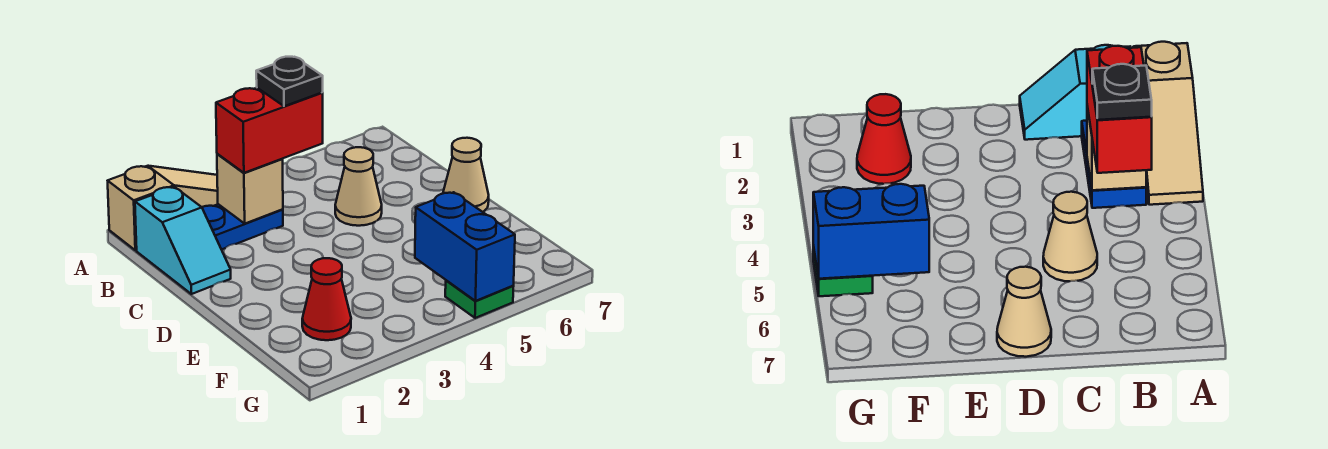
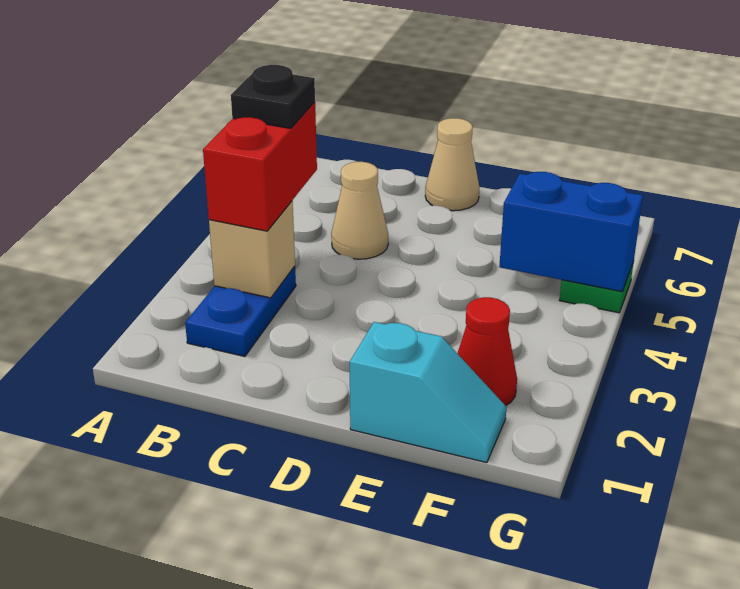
tan 1x3 slope [108,166,218,250] -> none
cyan 1x2 slope [135,187,231,294] -> cyan 1x2 slope moved to [350,322,507,463]

